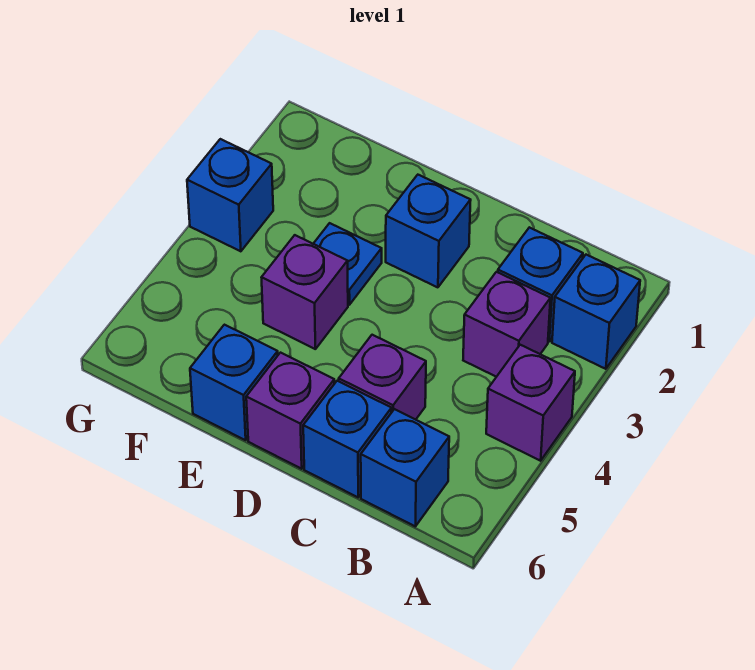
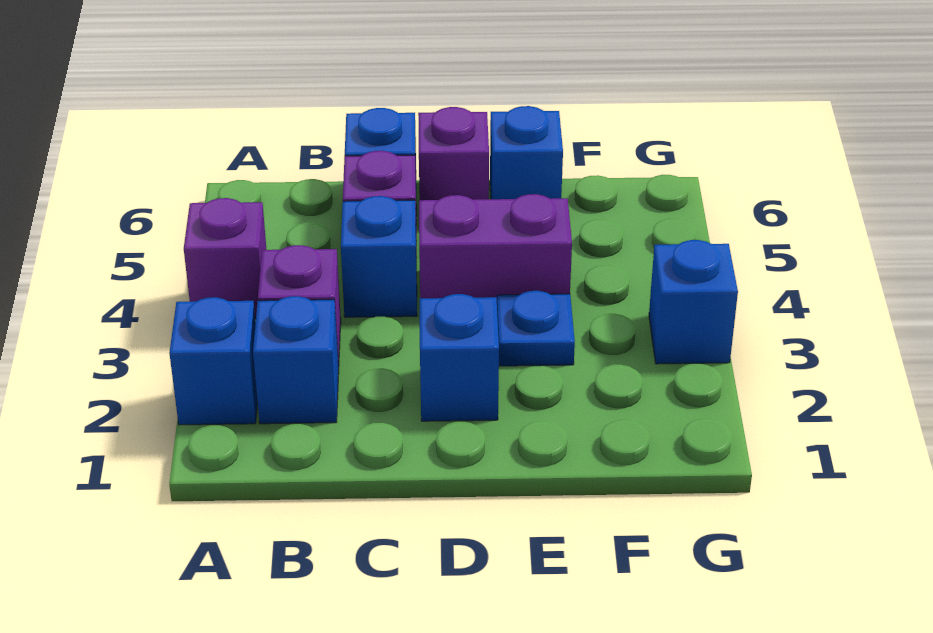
blue 1x1 brick [361,409,449,526] -> blue 1x1 brick moved to [341,196,417,317]
purple 1x1 brick [261,235,348,349] -> purple 1x2 brick [419,194,572,298]

